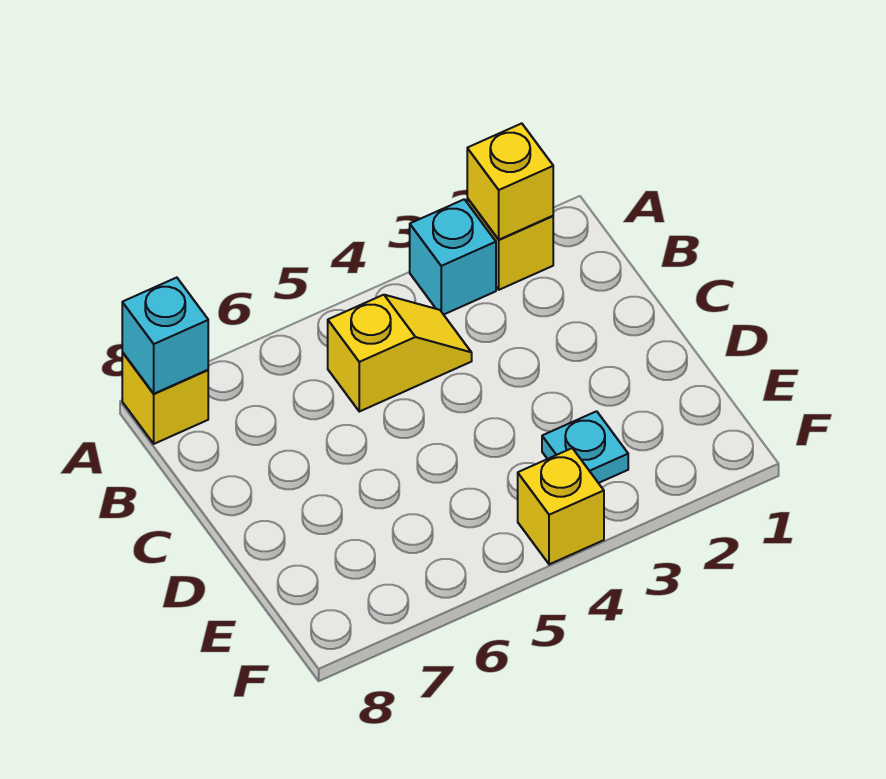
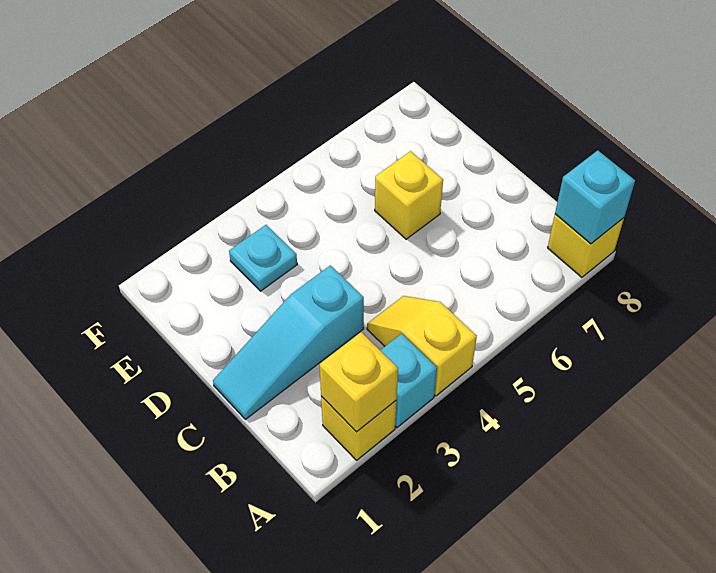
yellow 1x2 slope [328,295,472,412] -> yellow 1x2 slope turned to [367,296,477,396]
none -> cyan 1x3 slope [213,265,364,419]
yellow 1x1 brick [518,448,604,564] -> yellow 1x1 brick moved to [375,151,443,239]

